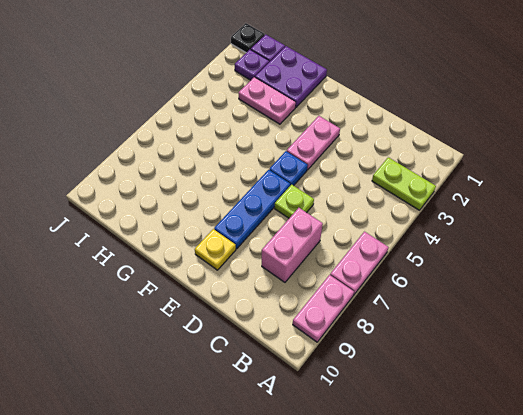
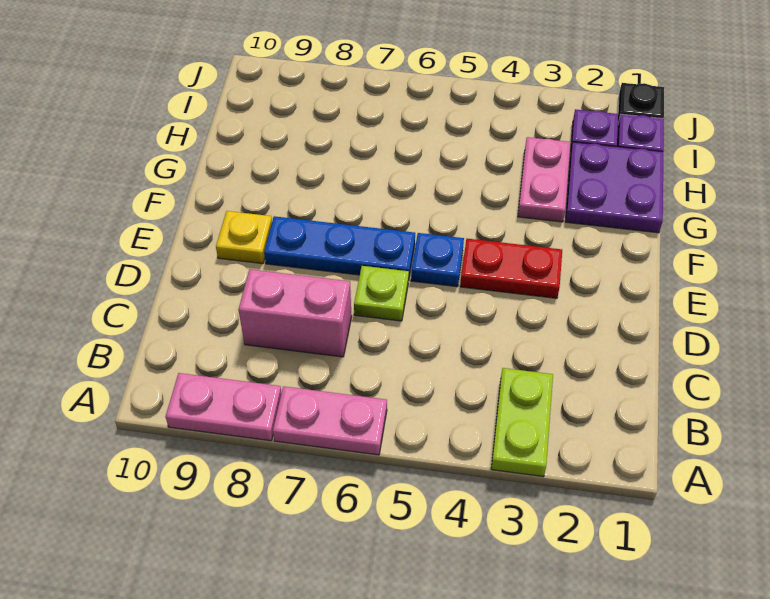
pink 1x2 plate [287,116,340,170] -> red 1x2 plate [460,239,562,298]

